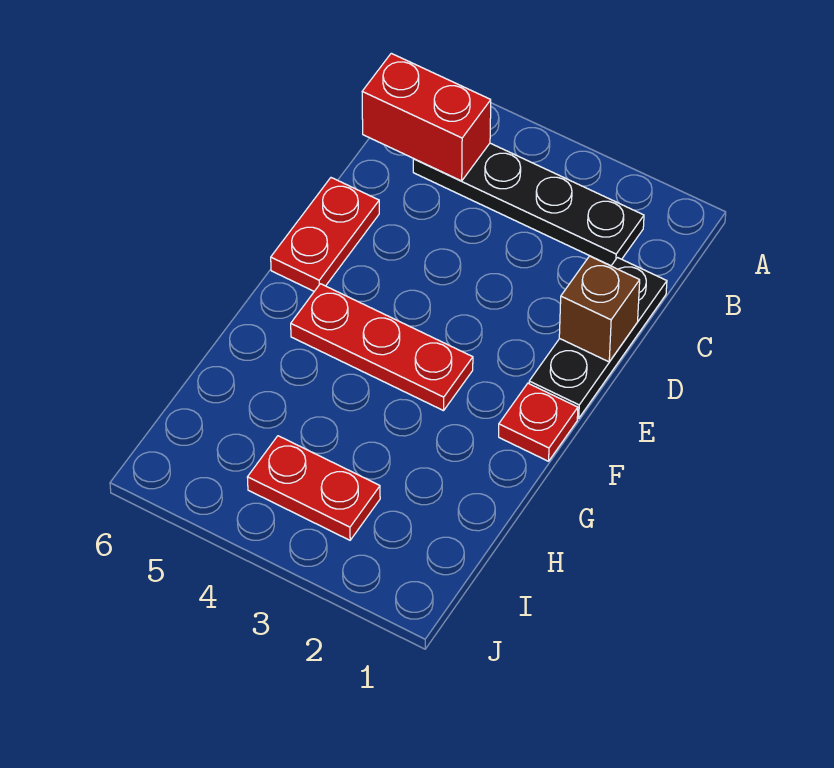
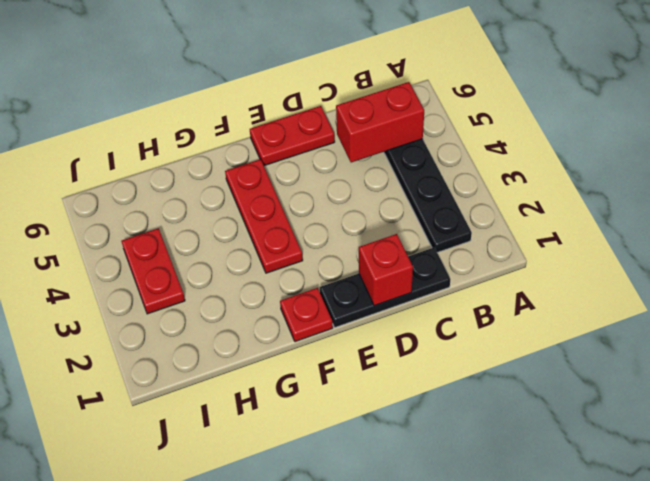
red 1x2 brick [362,53,491,181] -> red 1x2 brick turned to [336,82,424,162]
brown 1x1 brick [559,256,640,362] -> red 1x1 brick [359,234,413,306]

